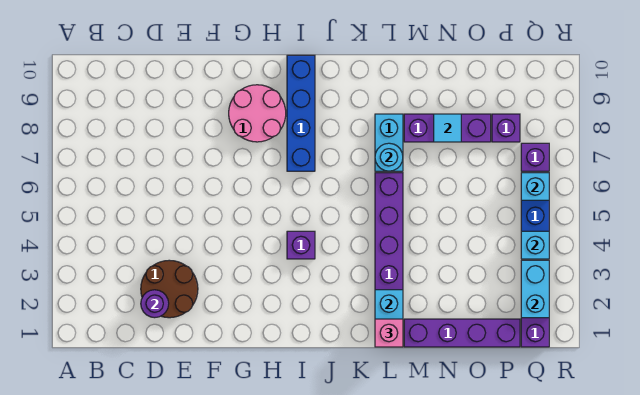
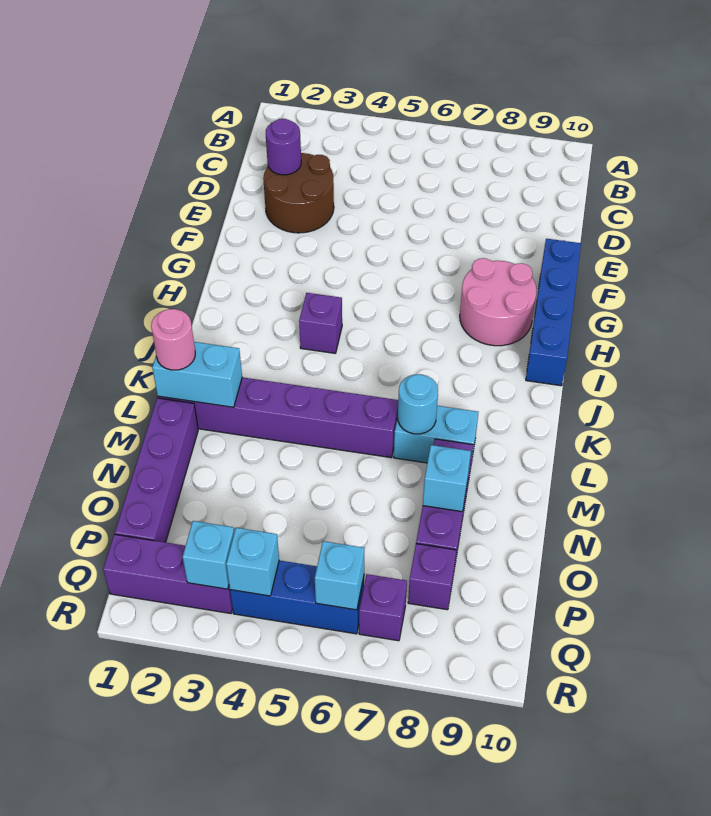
blue 1x4 brick [287,55,315,171] -> blue 1x4 brick turned to [526,239,581,386]
pink 1x1 brick [375,319,403,347] -> pink 1x1 round brick [151,309,195,370]
cyan 1x1 tile [434,114,461,142] -> cyan 1x1 brick [423,445,471,512]
cyan 1x2 brick [521,260,549,318] -> cyan 1x1 brick [183,521,234,589]

